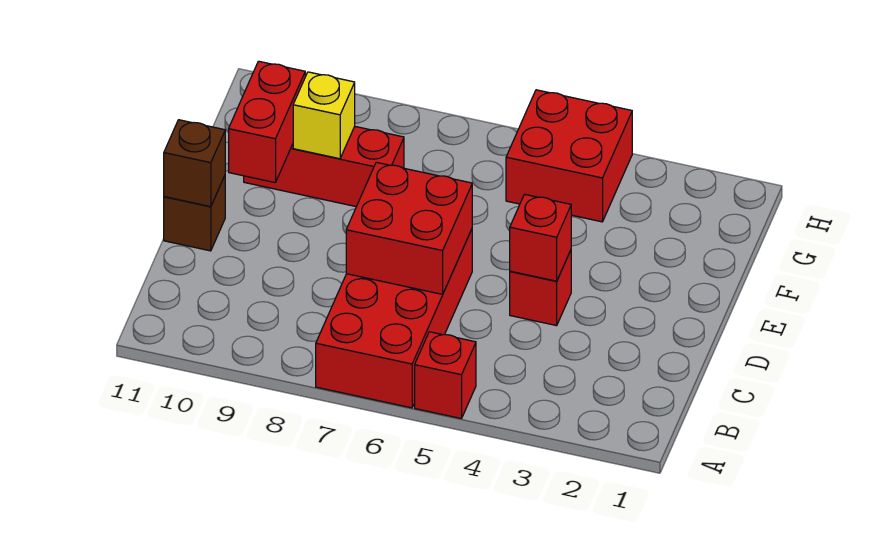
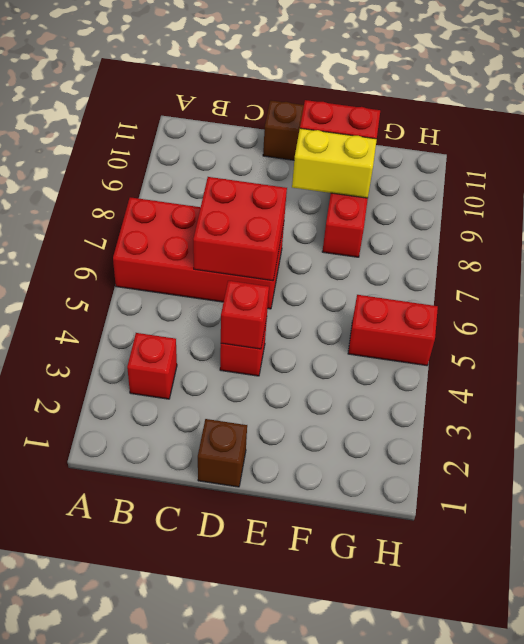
red 1x1 brick [415,332,476,419] -> red 1x1 brick moved to [127,333,177,399]
brown 1x1 brick [164,120,225,207] -> brown 1x1 brick moved to [198,419,247,487]
yellow 1x1 brick [293,72,355,159] -> yellow 1x2 brick [292,128,377,198]
red 2x2 brick [506,90,632,222] -> red 1x2 brick [348,295,438,366]

